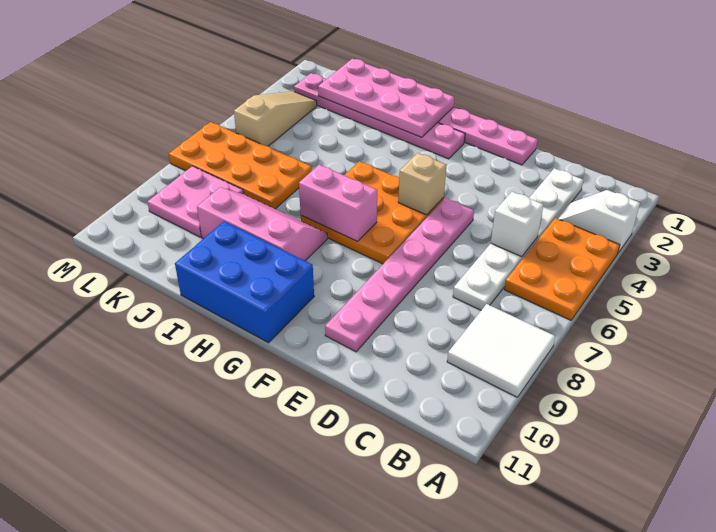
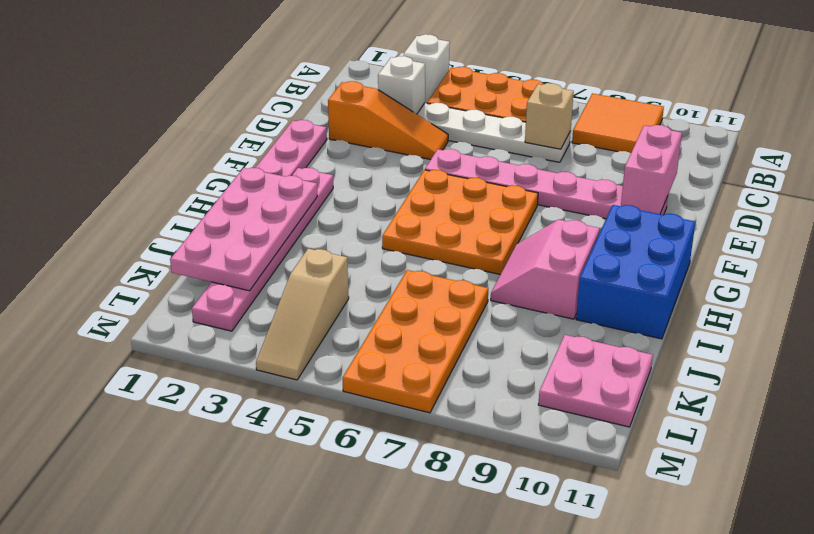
white 2x2 tile [447,304,555,397] -> orange 2x2 tile [572,93,664,153]
white 1x1 brick [491,192,543,257] -> white 1x1 brick moved to [378,56,425,114]
none -> orange 1x3 slope [328,81,448,159]
tan 1x1 brick [398,153,447,215] -> tan 1x1 brick moved to [525,83,574,149]
pink 1x2 brick [299,165,377,241] -> pink 1x2 brick moved to [621,125,682,214]
pink 2x3 slope [197,187,327,261] -> pink 2x2 slope [491,220,600,319]
pink 2x2 plate [148,166,244,237] -> pink 2x2 plate moved to [538,335,653,427]
tan 1x3 slope [234,91,317,146] -> tan 1x3 slope turned to [256,249,349,380]

